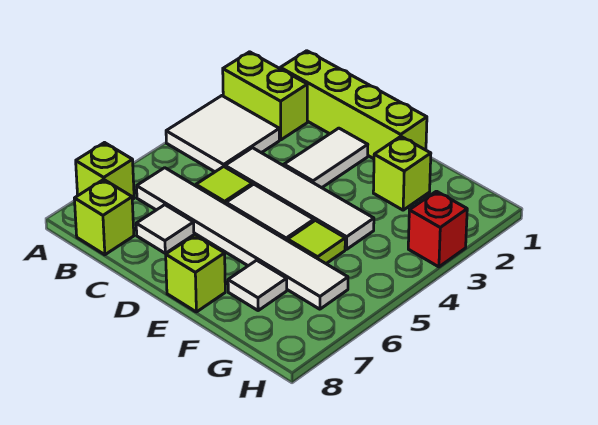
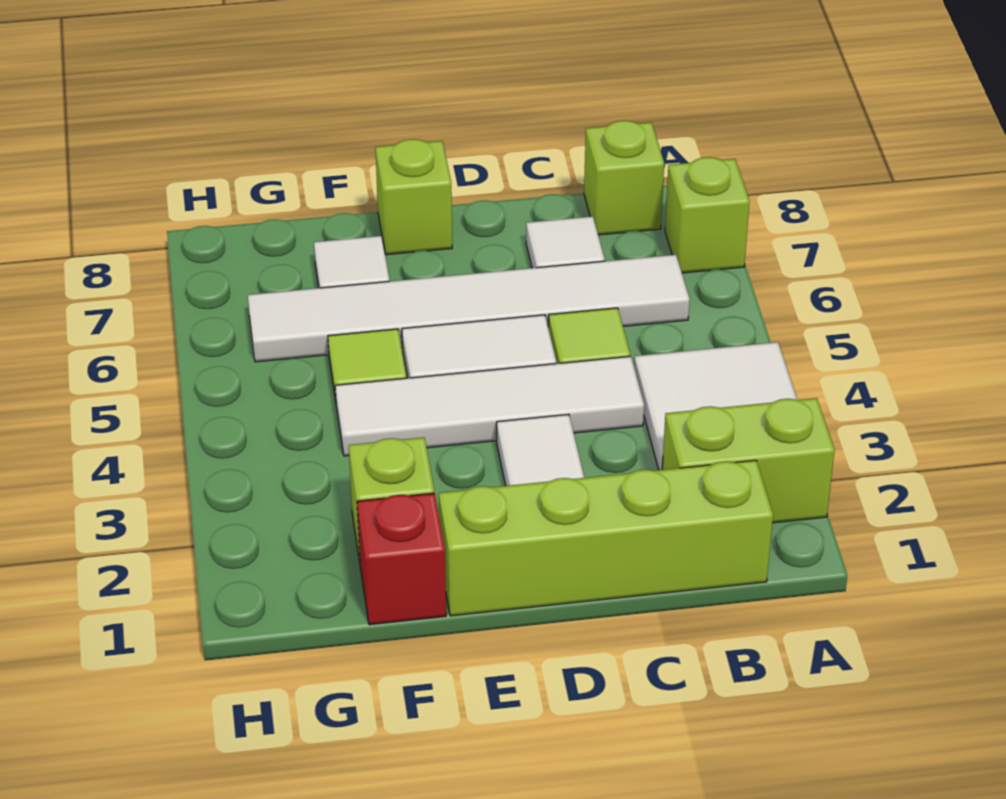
red 1x1 brick [408,191,467,267] -> red 1x1 brick moved to [357,493,446,625]

